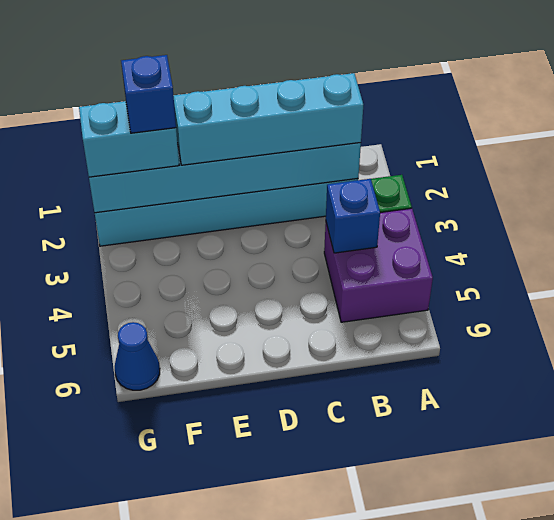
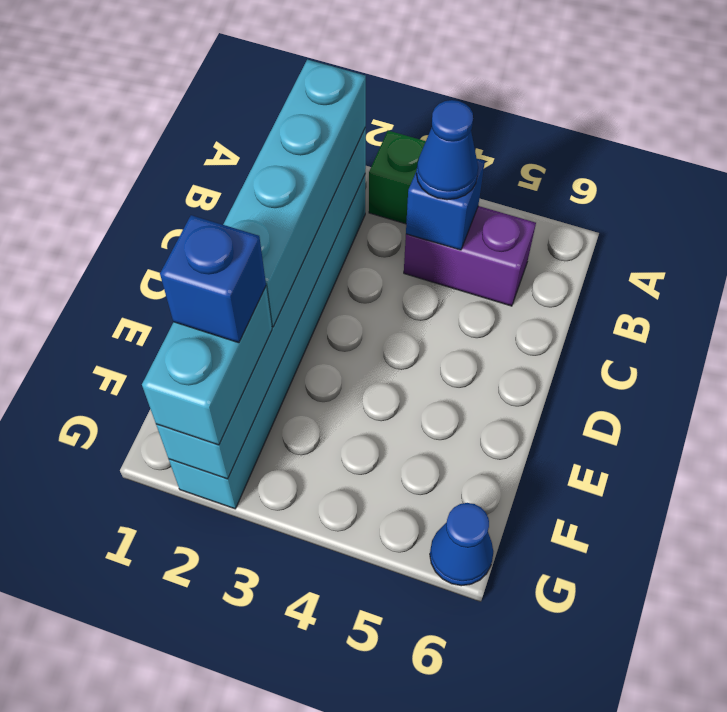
purple 2x2 brick [324,208,433,322] -> purple 1x2 brick [404,206,536,306]
none -> blue 1x1 cone [416,100,478,200]

